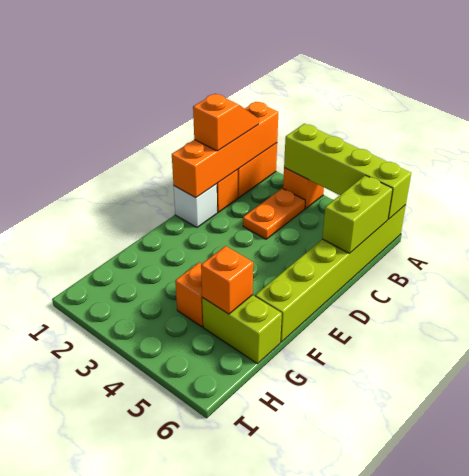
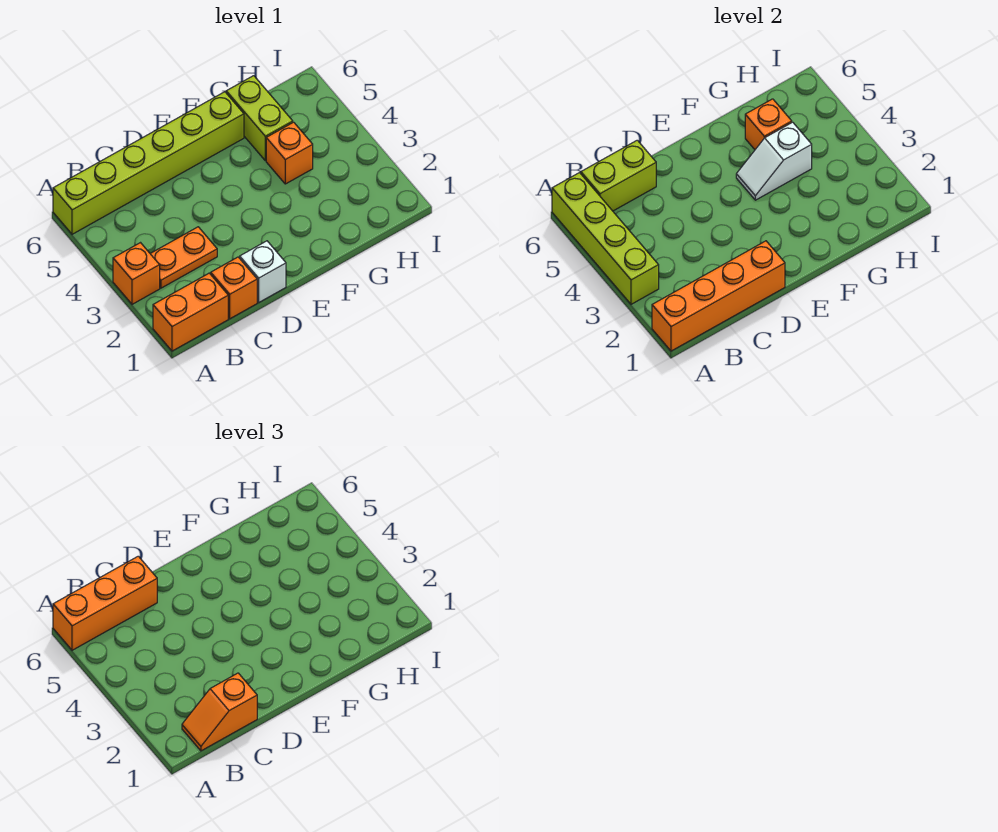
none -> orange 1x3 brick [53,556,157,650]
none -> white 1x2 slope [736,122,812,200]

